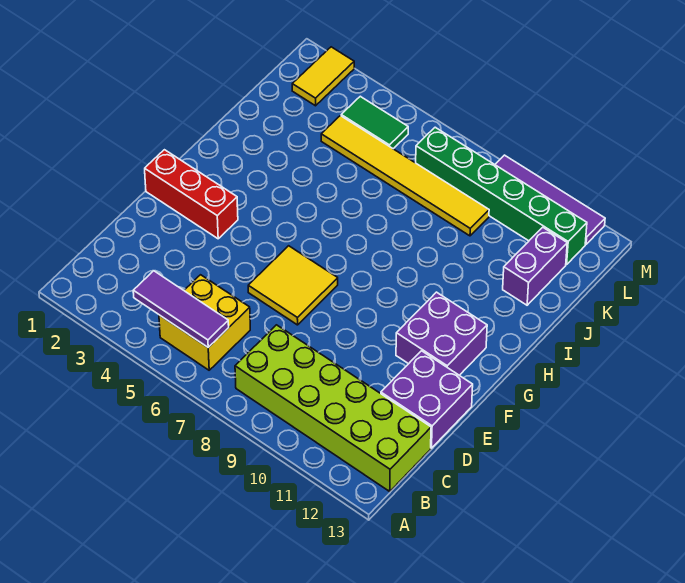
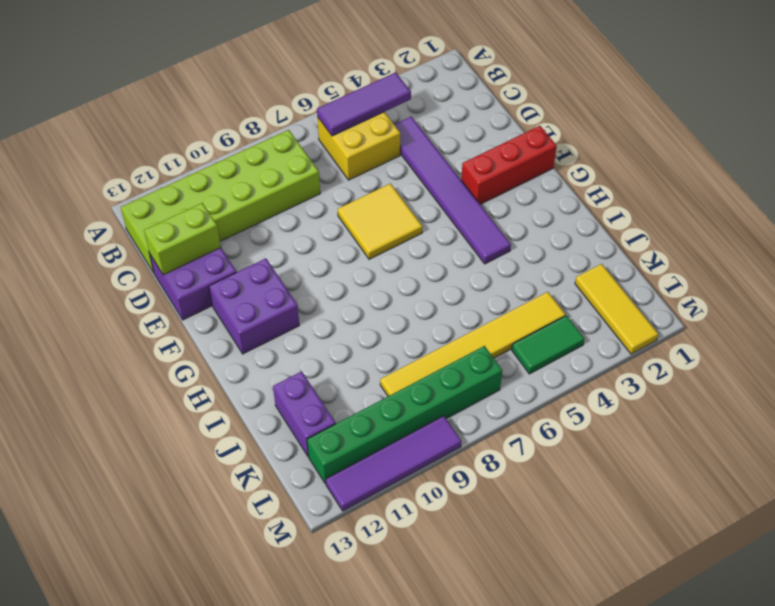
none -> purple 1x6 tile [394,117,511,264]
none -> lime 1x2 brick [144,203,221,275]
yellow 1x2 tile [292,47,354,106] -> yellow 1x3 tile [575,264,658,354]

